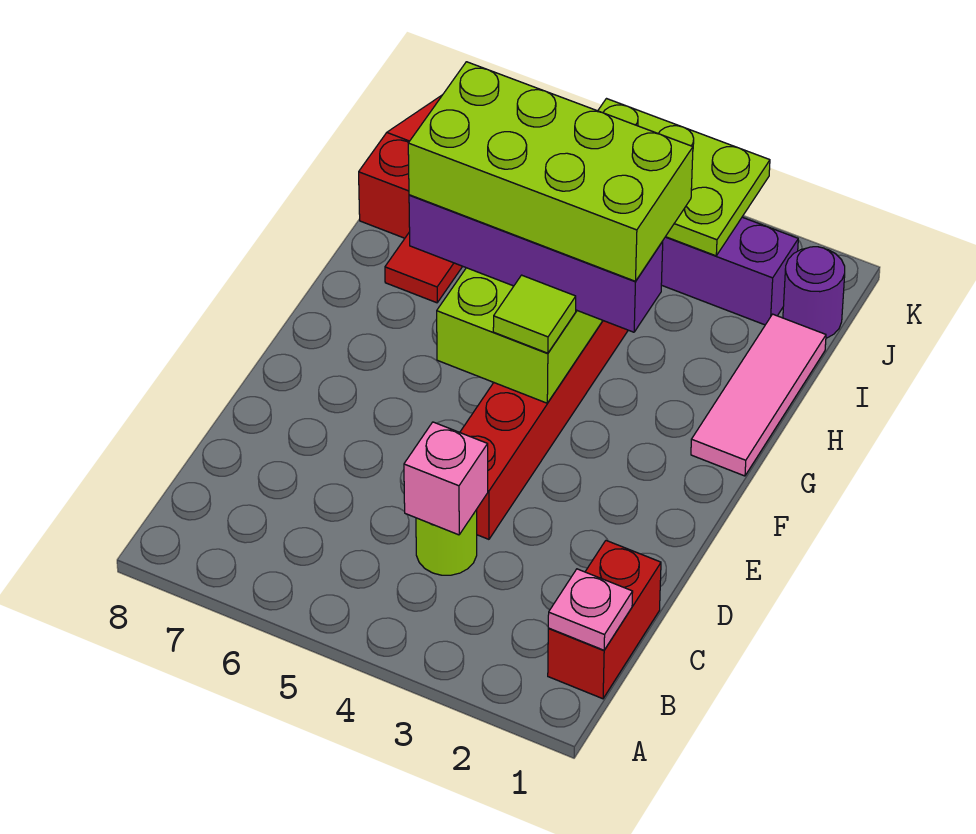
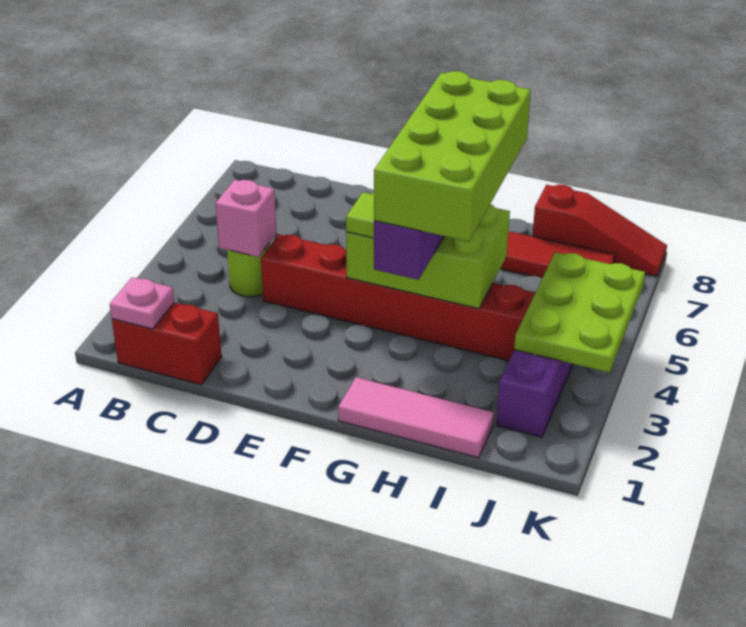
purple 1x1 round brick [783,247,845,338] -> none

